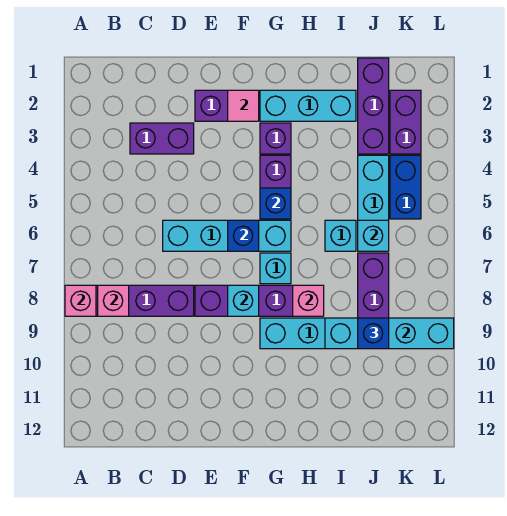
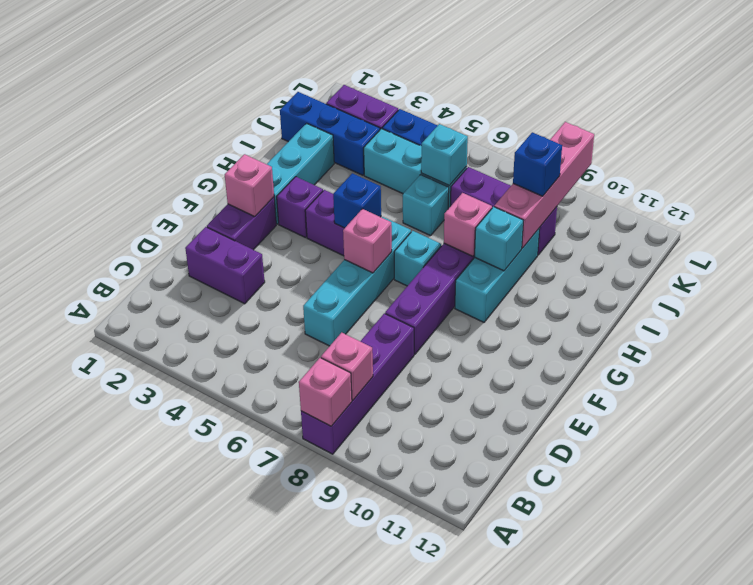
purple 1x2 brick [130,123,194,154] -> purple 1x2 brick turned to [185,227,265,304]
pink 1x1 tile [228,90,259,121] -> pink 1x1 brick [225,154,274,217]
blue 1x1 brick [228,220,259,251] -> pink 1x1 brick [343,209,392,273]
cyan 1x1 brick [228,285,259,316] -> cyan 1x1 brick moved to [475,207,524,271]
cyan 1x4 brick [325,318,454,349] -> pink 1x4 brick [494,122,594,248]
purple 1x3 brick [358,58,389,154] -> blue 1x3 brick [280,92,380,175]

